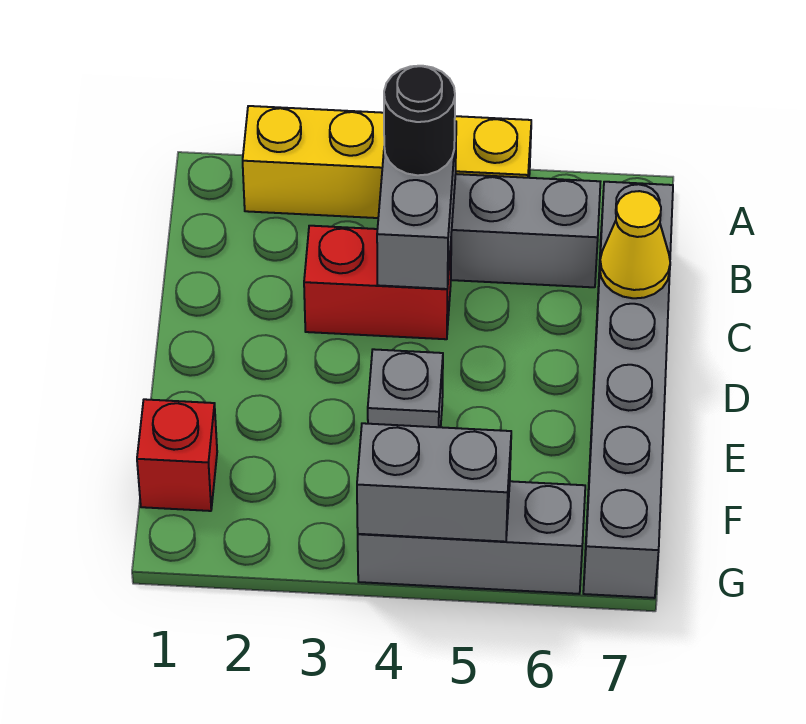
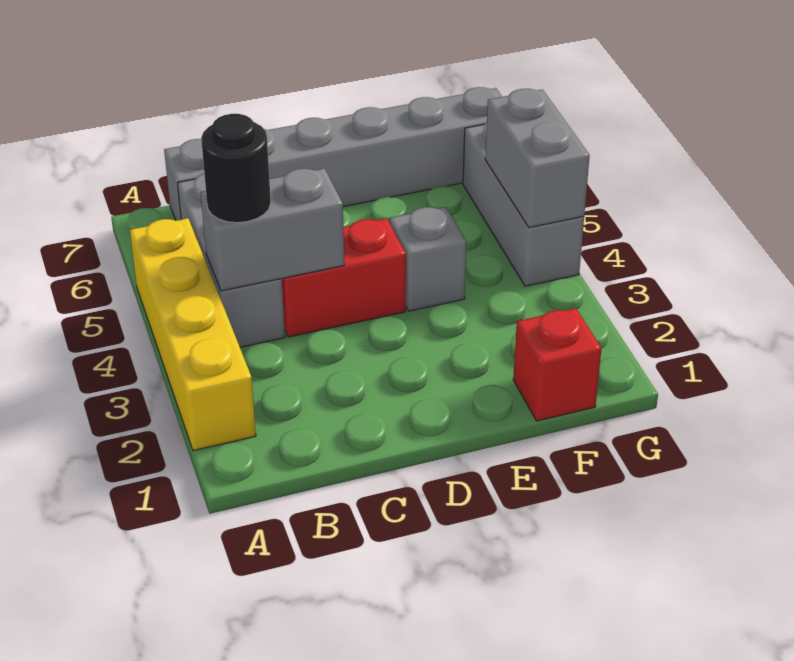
red 1x2 brick [304,226,451,339] -> red 1x2 brick turned to [282,218,406,337]
yellow 1x1 cone [600,191,670,298] -> none

